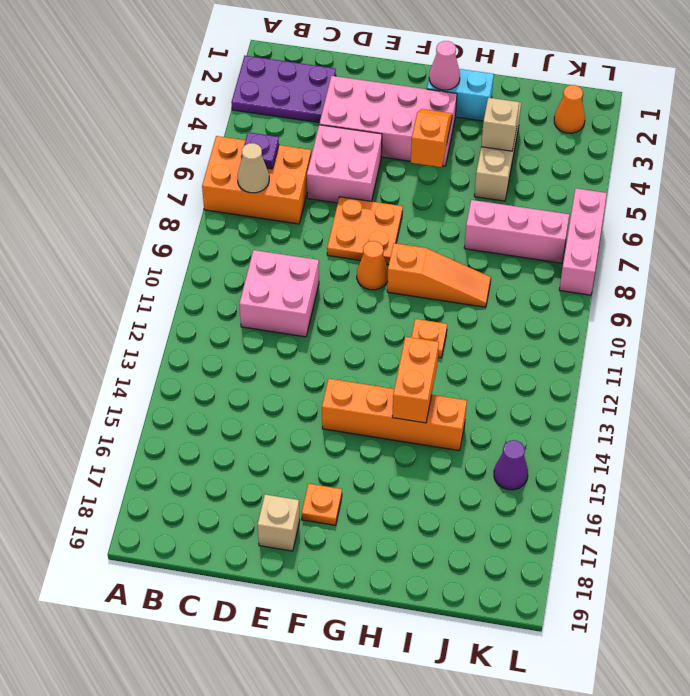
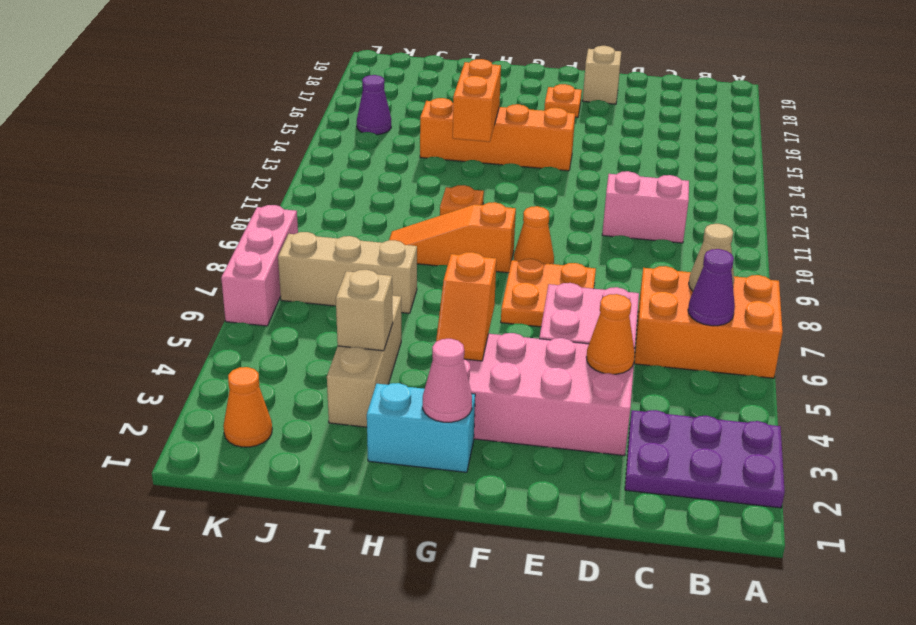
purple 1x1 plate [241,132,279,169] -> purple 1x1 cone [688,249,735,326]
pink 2x2 brick [239,250,319,337] -> pink 1x2 brick [602,171,689,243]
none -> orange 1x1 cone [586,294,635,374]
pink 1x3 brick [464,200,569,263] -> tan 1x3 brick [278,232,417,313]

